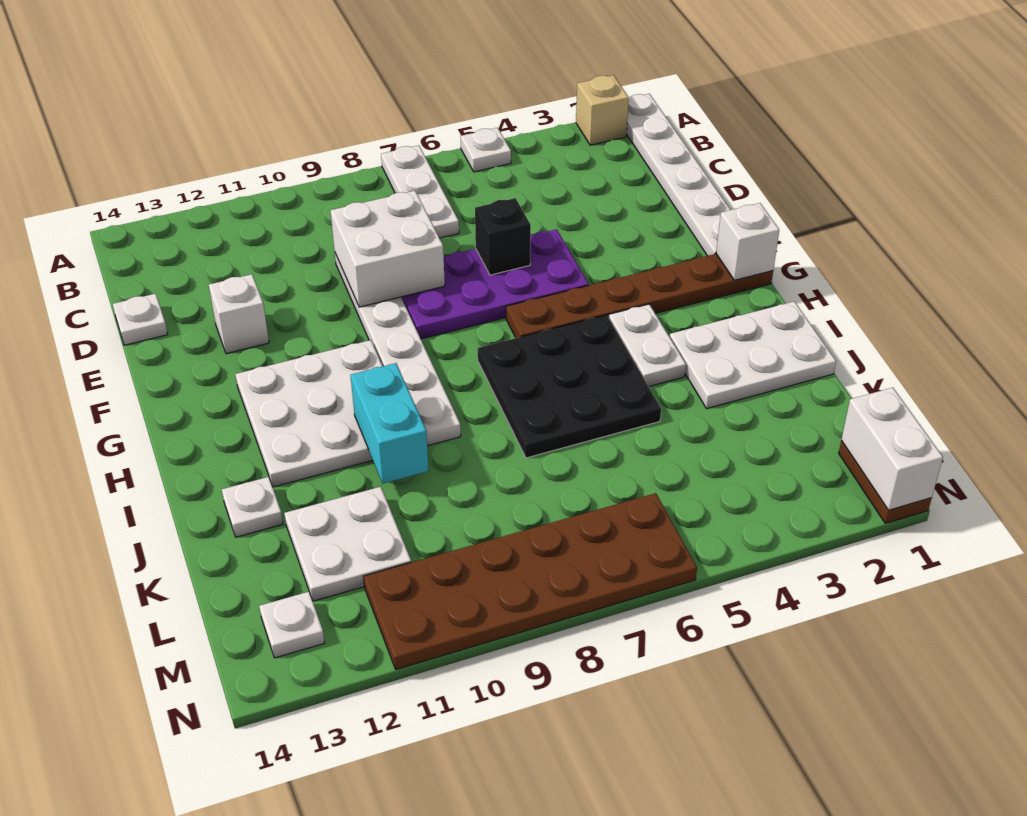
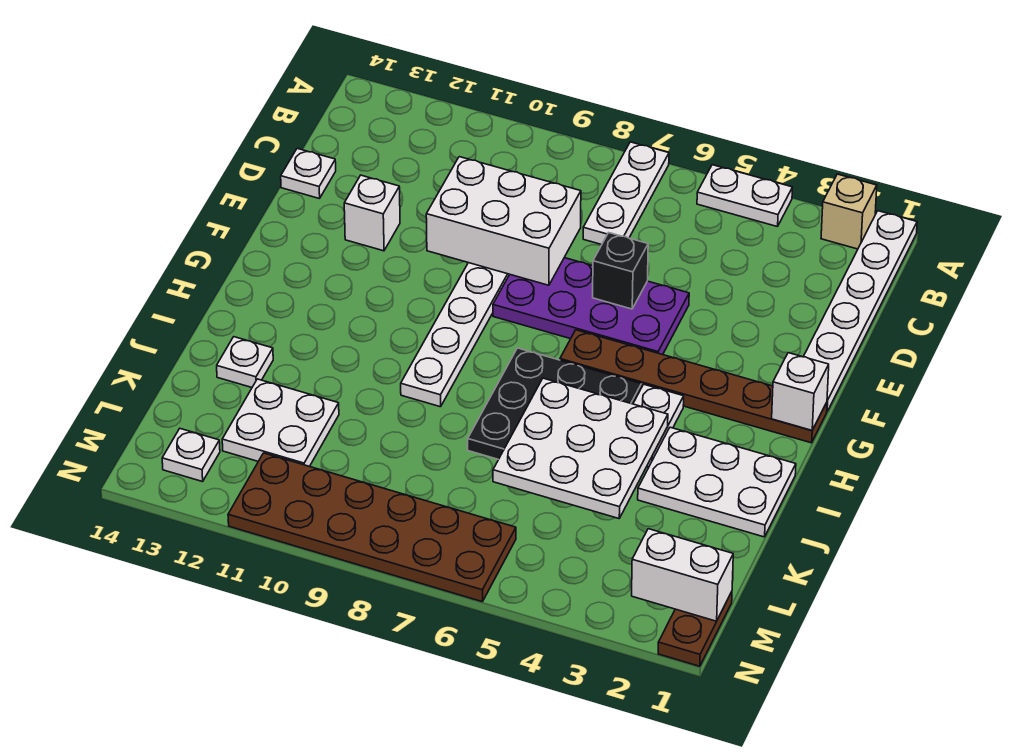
white 1x1 plate [461,128,511,172] -> white 1x2 plate [697,165,793,227]
white 2x2 brick [330,191,445,307] -> white 2x3 brick [426,157,581,285]
white 3x3 plate [235,340,382,487] -> white 3x3 plate moved to [493,378,668,518]
cyan 1x2 brick [351,363,429,484] -> none
white 1x2 brick [841,388,943,510] -> white 1x2 brick turned to [632,529,733,621]

